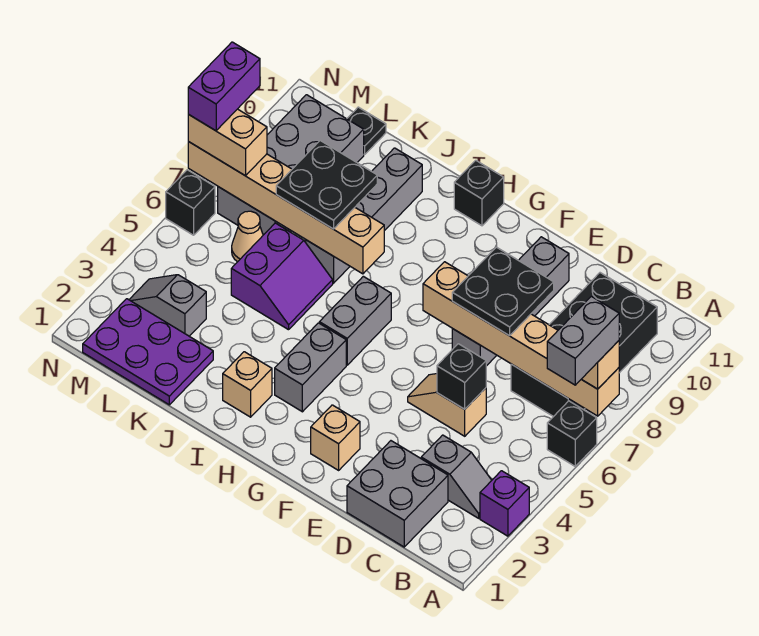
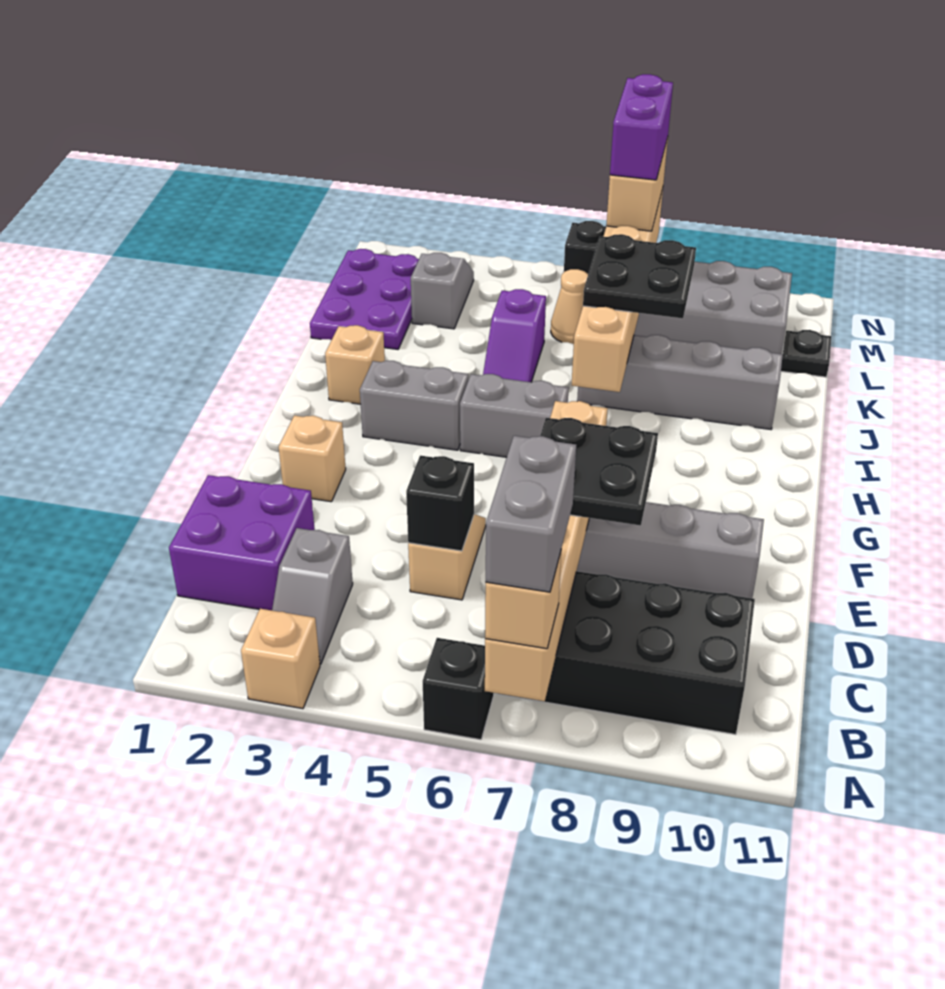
purple 1x1 brick [480,471,529,536] -> tan 1x1 brick [241,609,320,709]
grey 1x2 brick [547,296,619,385] -> grey 1x2 brick turned to [486,436,576,592]
grey 2x2 brick [347,441,448,547] -> purple 2x2 brick [169,475,315,610]
black 1x1 brick [454,160,504,226] -> none
purple 2x2 slope [231,223,333,330] -> purple 1x2 slope [483,289,546,382]
purple 1x2 brick [188,42,260,131] -> purple 1x2 brick turned to [610,74,673,180]

